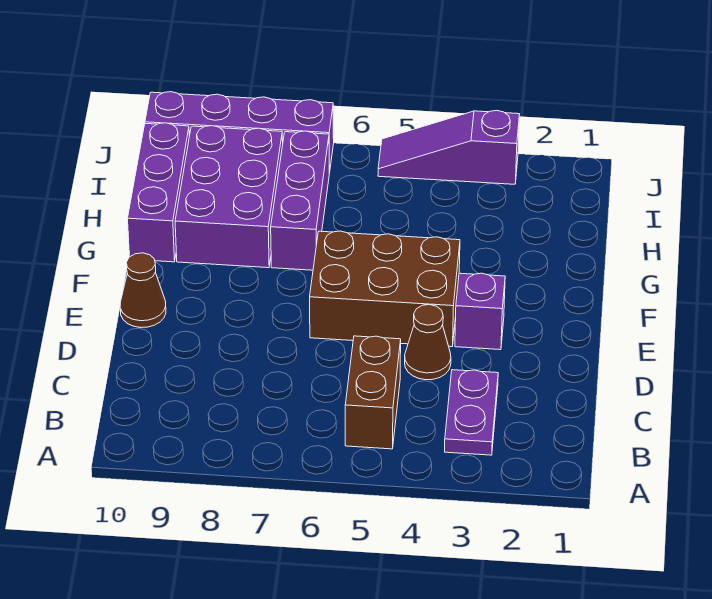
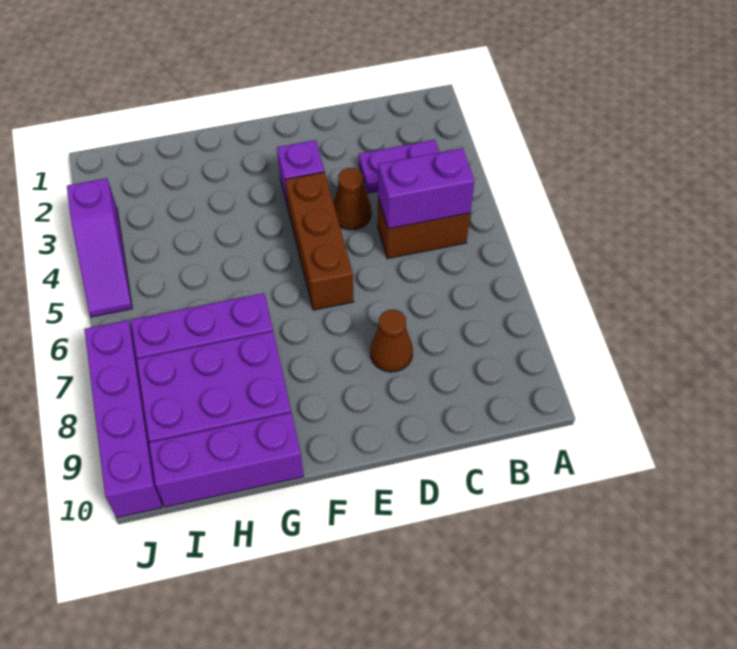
none -> purple 1x2 brick [378,148,475,229]
brown 2x3 brick [310,231,460,347] -> brown 1x3 brick [285,172,354,310]
brown 1x1 cone [120,253,166,328] -> brown 1x1 cone moved to [370,310,413,372]

